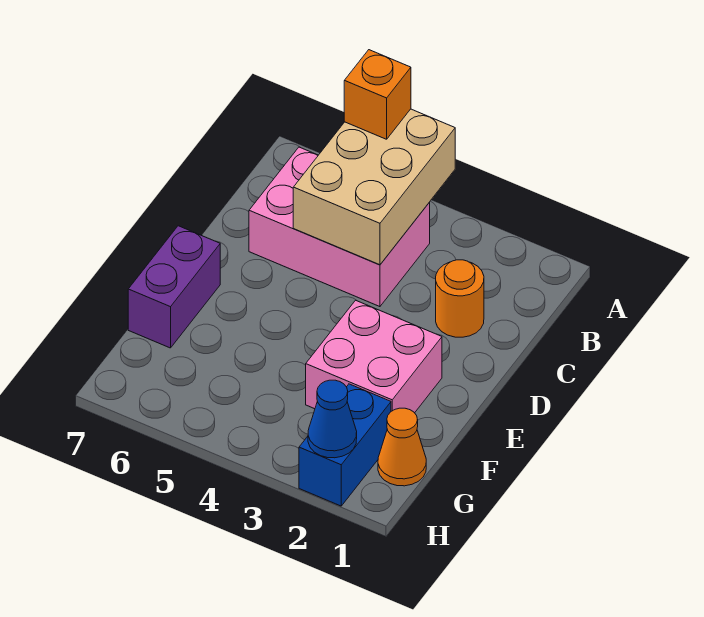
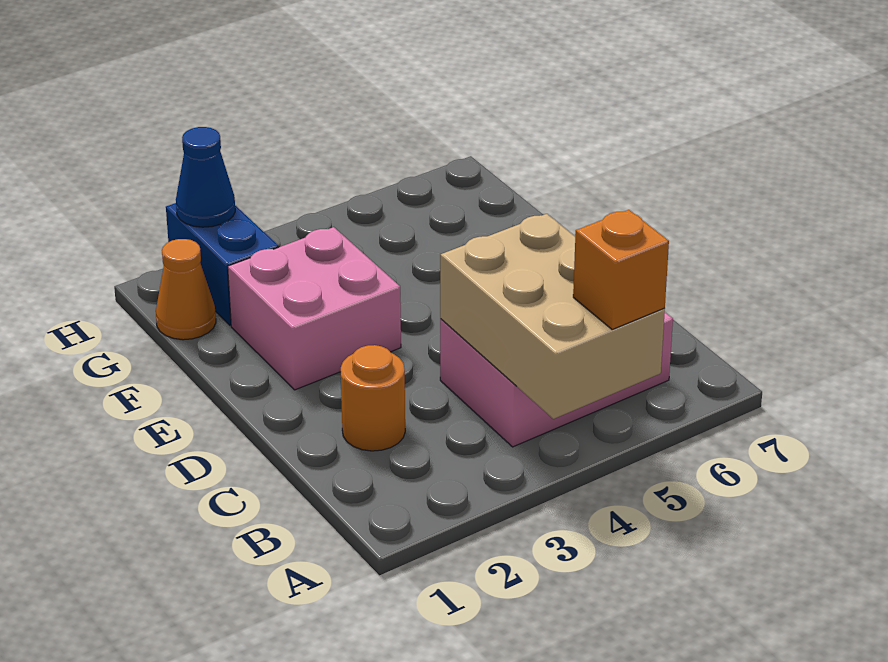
purple 1x2 brick [128,226,220,348] -> none

